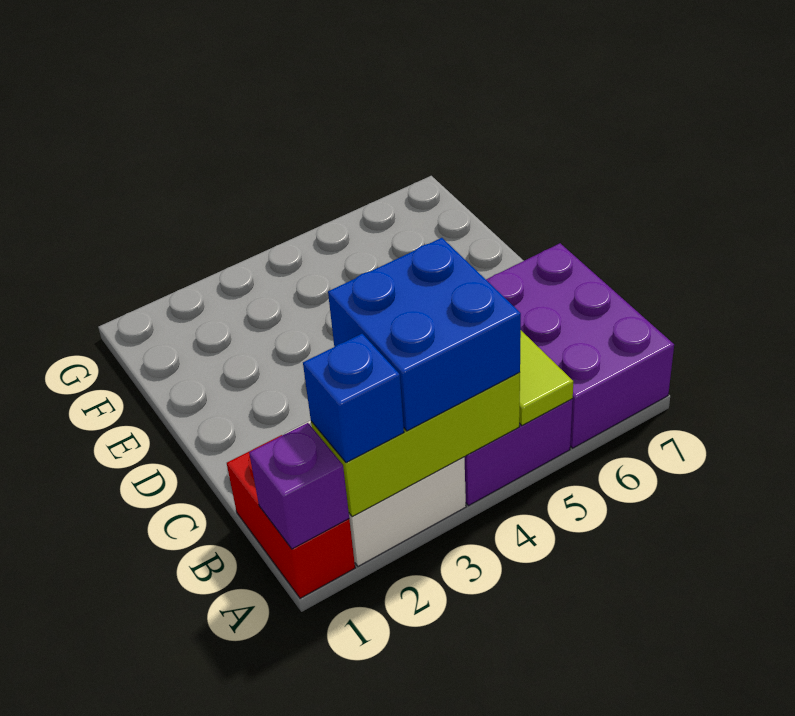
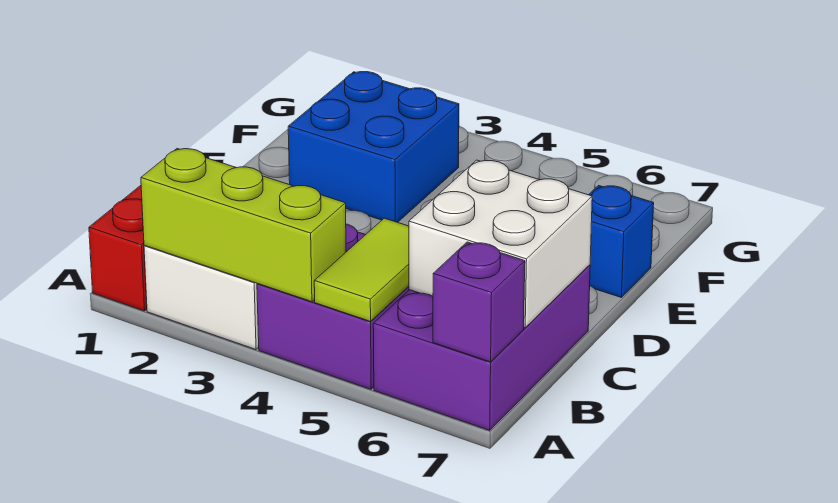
purple 1x1 brick [249,423,349,549] -> purple 1x1 brick moved to [433,242,525,362]
blue 1x1 brick [303,334,404,463] -> blue 1x1 brick moved to [589,186,654,298]
blue 2x2 brick [328,238,521,431] -> blue 2x2 brick moved to [288,72,459,222]
none -> white 2x2 brick [409,160,592,328]

